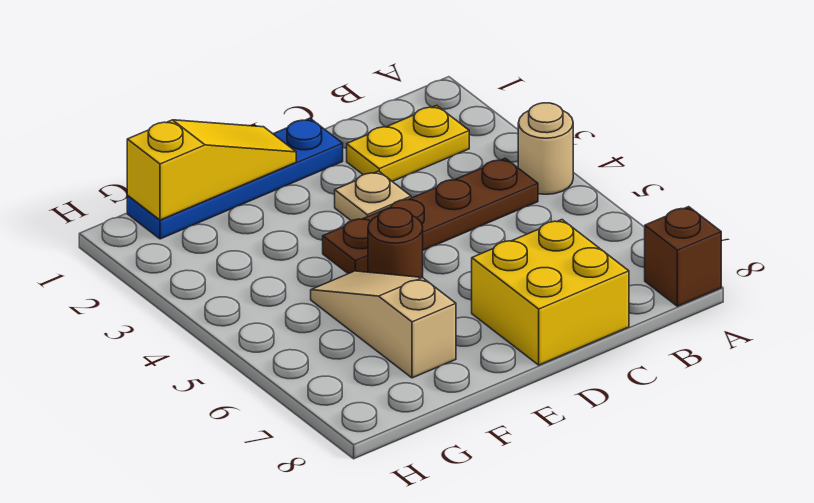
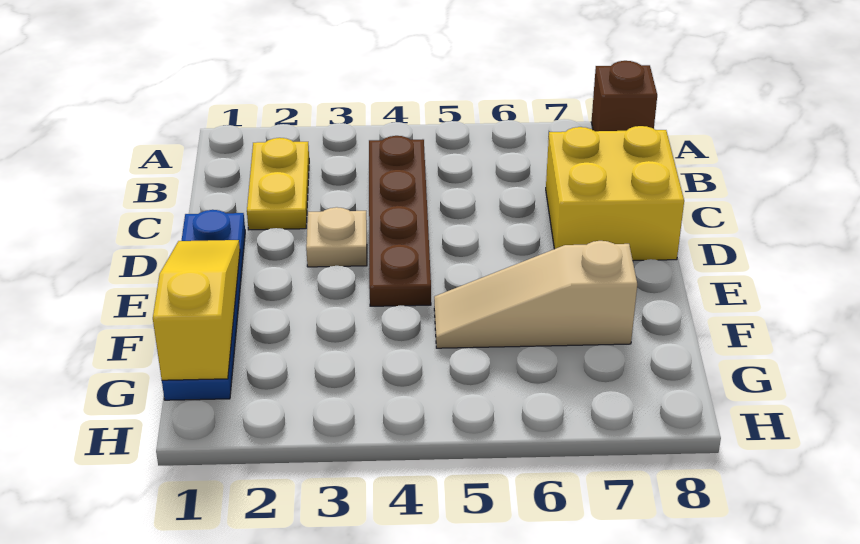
tan 1x1 round brick [518,103,573,194] -> none
brown 1x1 round brick [368,208,423,278] -> none

